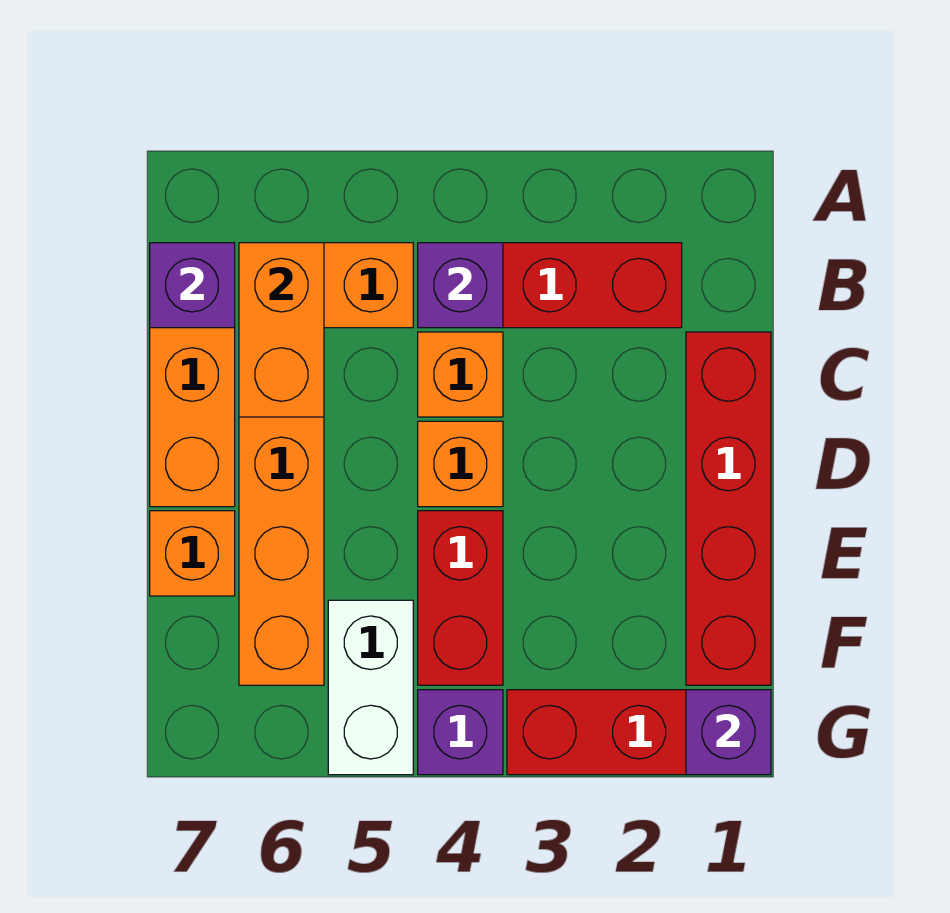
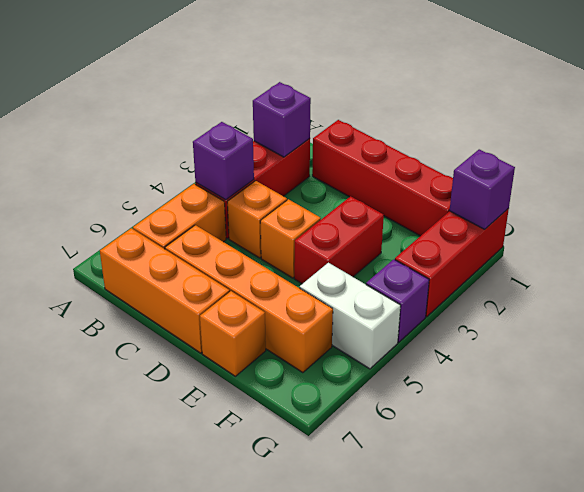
orange 1x2 brick [239,243,324,417] -> none
purple 1x1 brick [150,243,235,328] -> purple 1x1 brick moved to [253,82,311,157]
red 1x2 brick [418,511,503,685] -> red 1x2 brick turned to [294,196,384,284]

